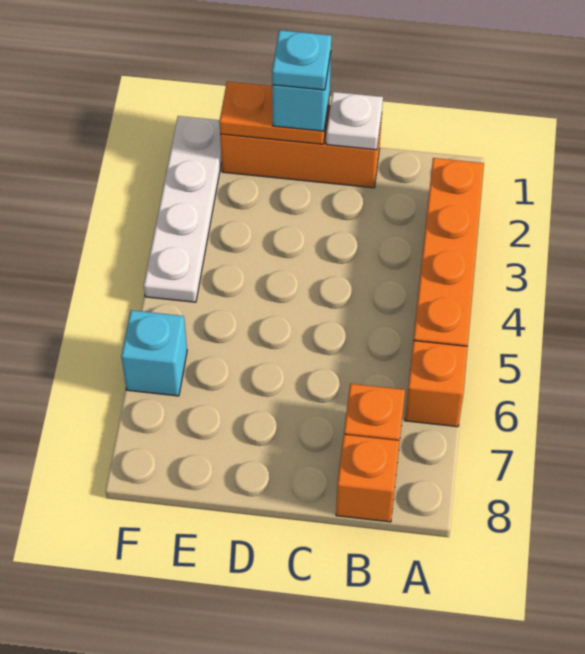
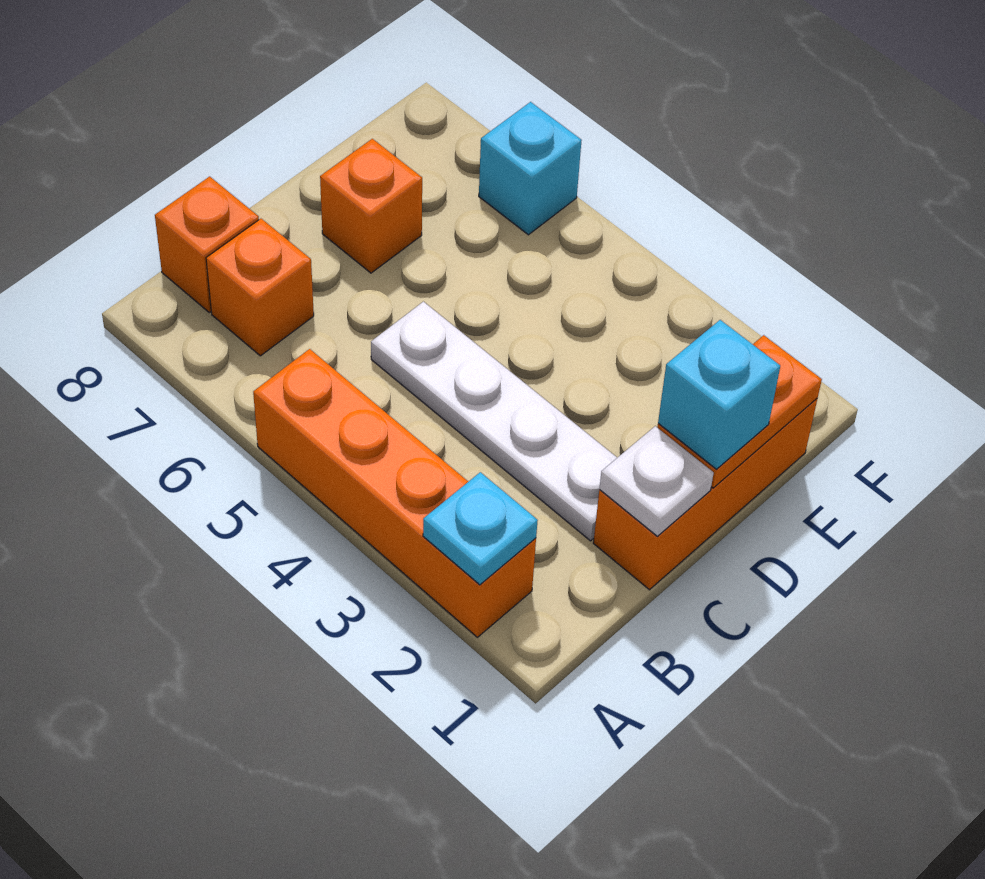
orange 1x1 brick [405,341,468,427] -> orange 1x1 brick moved to [320,139,422,273]
cyan 1x1 plate [272,30,331,90] -> cyan 1x1 plate moved to [423,472,538,585]
white 1x4 plate [144,116,222,302] -> white 1x4 plate moved to [371,302,617,541]

